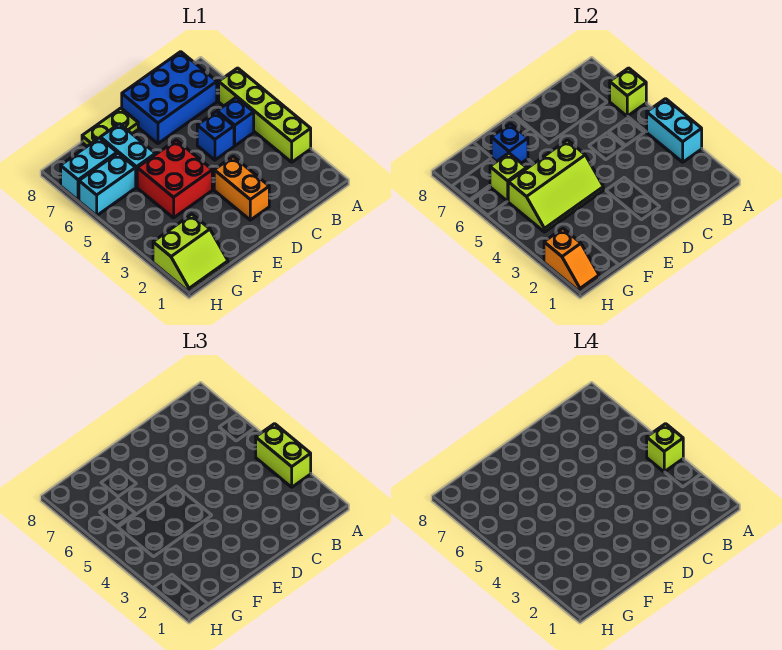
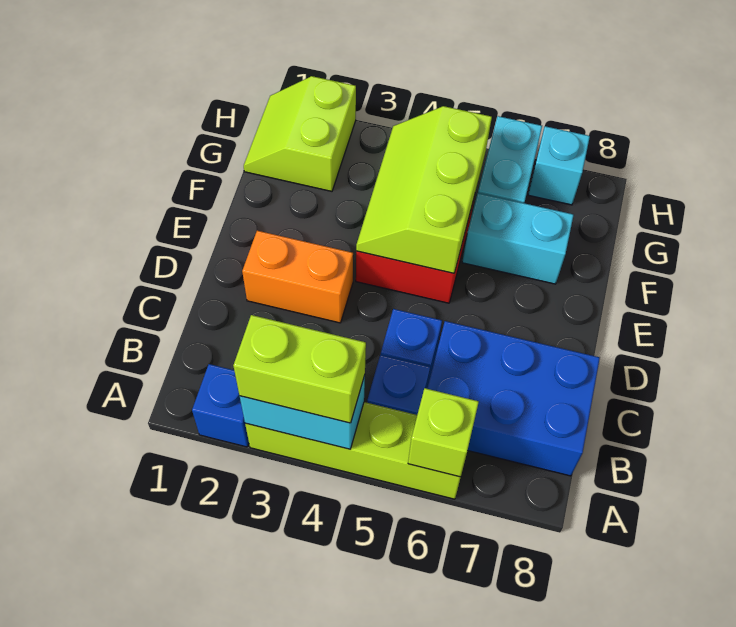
lime 1x1 brick [647,424,683,472] -> none
blue 2x3 brick [122,52,217,144] -> blue 2x3 brick turned to [427,321,600,476]
lime 1x2 plate [82,108,138,146] -> none
blue 1x1 brick [491,124,528,163] -> blue 1x1 brick moved to [192,364,249,447]
lime 1x1 brick [490,153,527,202] -> none
cyan 1x2 brick [61,138,117,200] -> cyan 1x1 brick [528,126,590,205]
orange 1x2 slope [544,229,599,292] -> none

